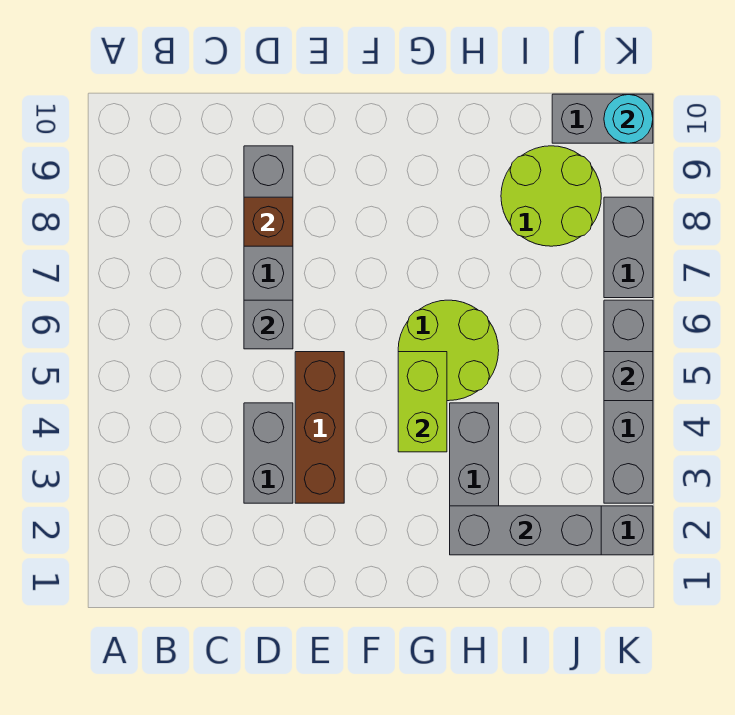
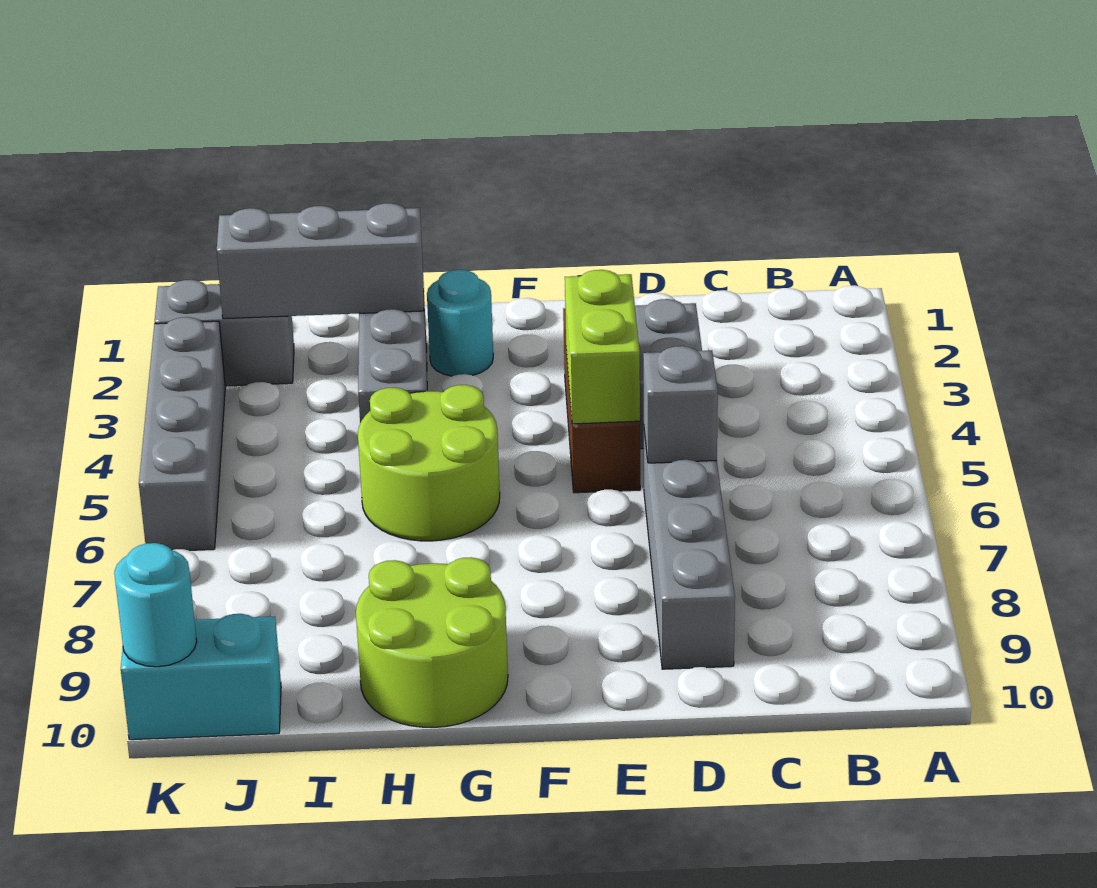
brown 1x1 brick [244,197,293,246] -> none
none -> cyan 1x1 round brick [427,270,493,376]
lime 1x2 brick [398,352,447,452] -> lime 1x2 brick moved to [565,270,640,424]
lime 2x2 round brick [501,146,601,246] -> lime 2x2 round brick moved to [356,557,508,727]
grey 1x2 brick [552,94,653,143] -> cyan 1x2 brick [121,614,281,740]
grey 1x1 brick [604,352,653,401] -> none
grey 1x2 brick [604,197,653,298] -> none

